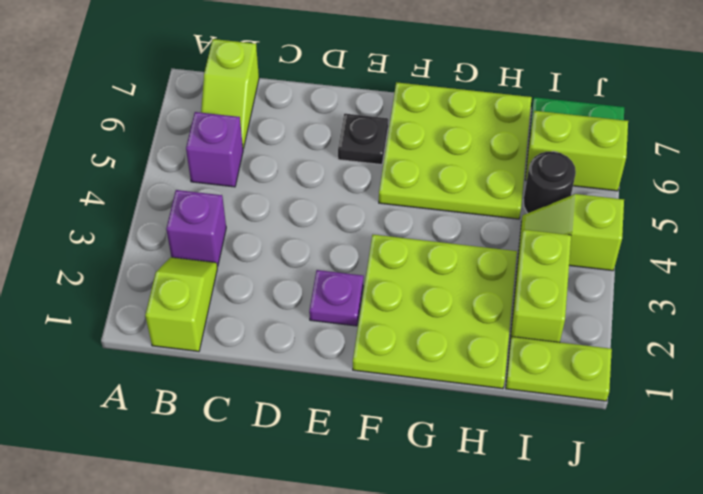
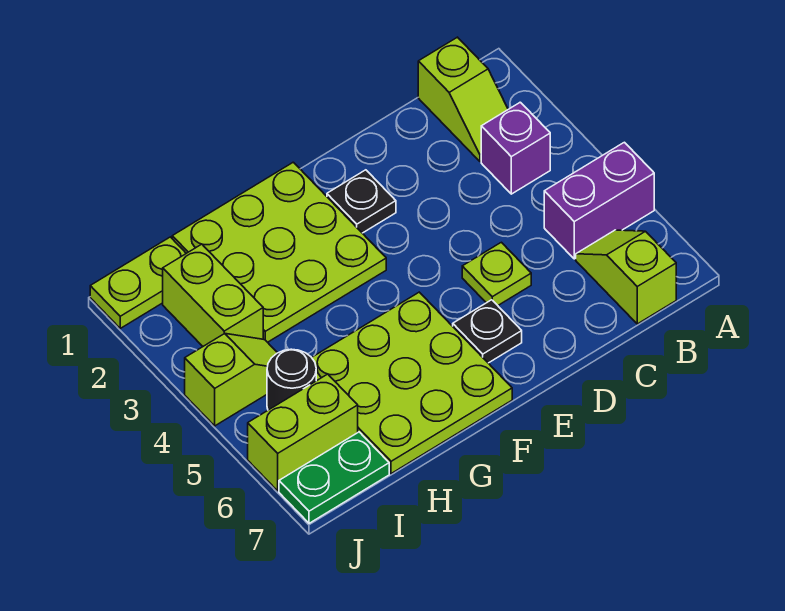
purple 1x1 brick [186,112,243,187] -> purple 1x2 brick [544,142,654,259]
none -> lime 1x1 plate [462,242,531,305]
purple 1x1 plate [309,270,364,326] -> black 1x1 plate [327,170,396,233]

